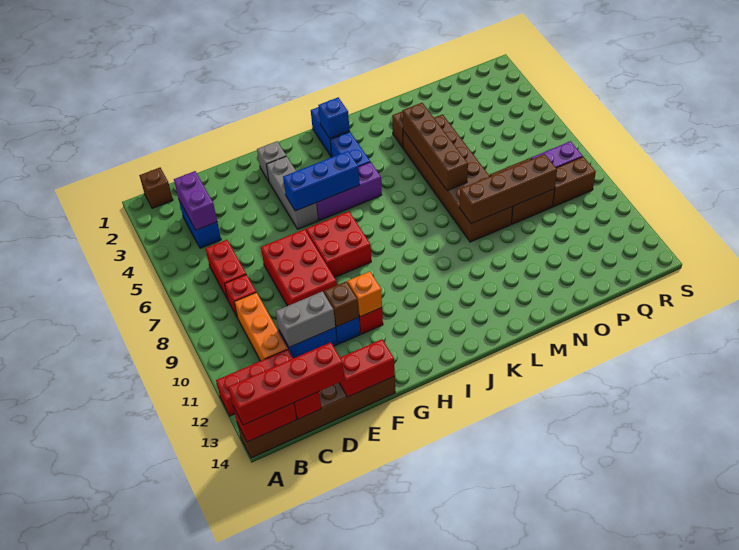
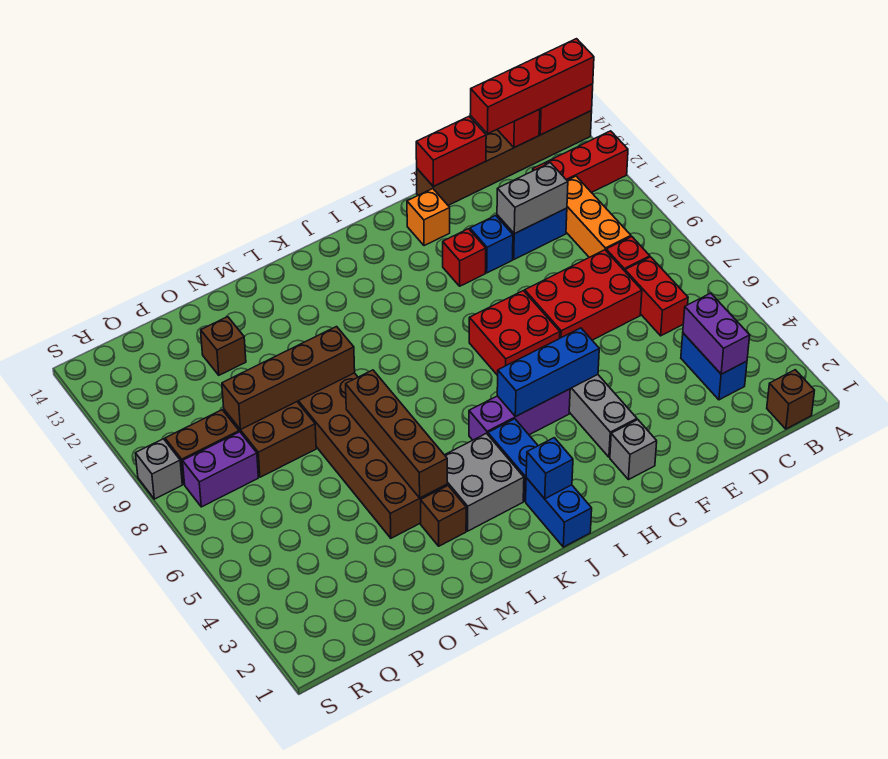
red 2x3 brick [261,229,337,306] -> red 2x3 brick turned to [525,250,642,340]
brown 1x1 brick [324,281,359,327] -> brown 1x1 brick moved to [201,317,246,375]
orange 1x1 brick [348,271,382,317] -> orange 1x1 brick moved to [407,189,450,246]
none -> grey 2x2 brick [445,433,524,531]
none -> grey 1x1 brick [135,439,182,499]

